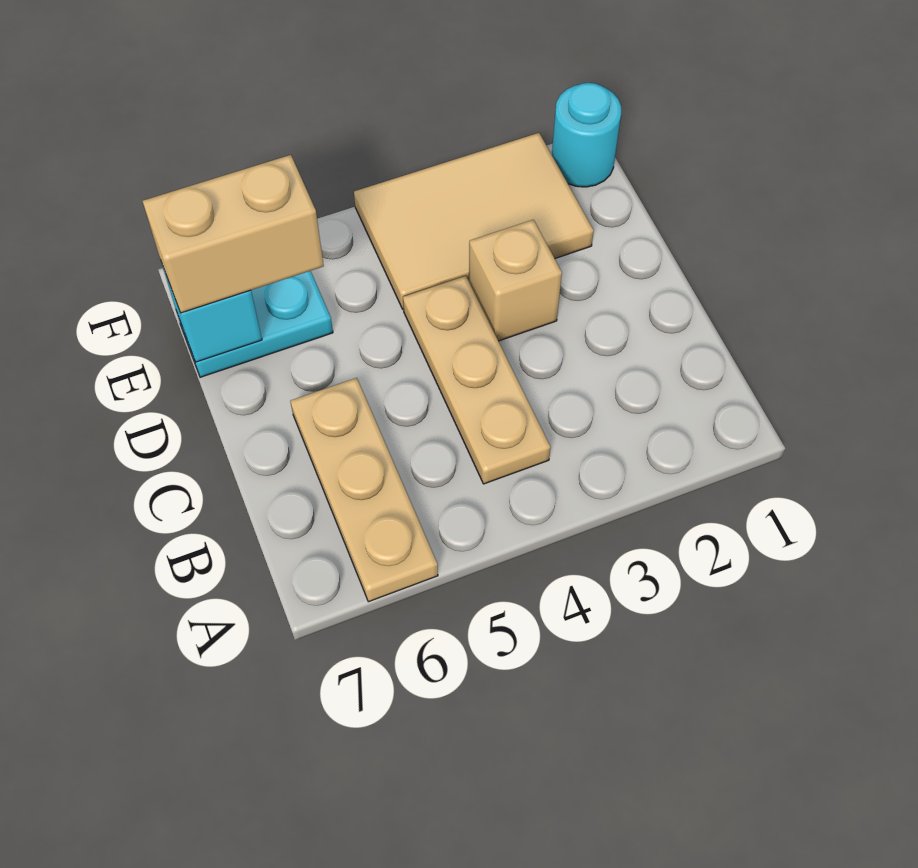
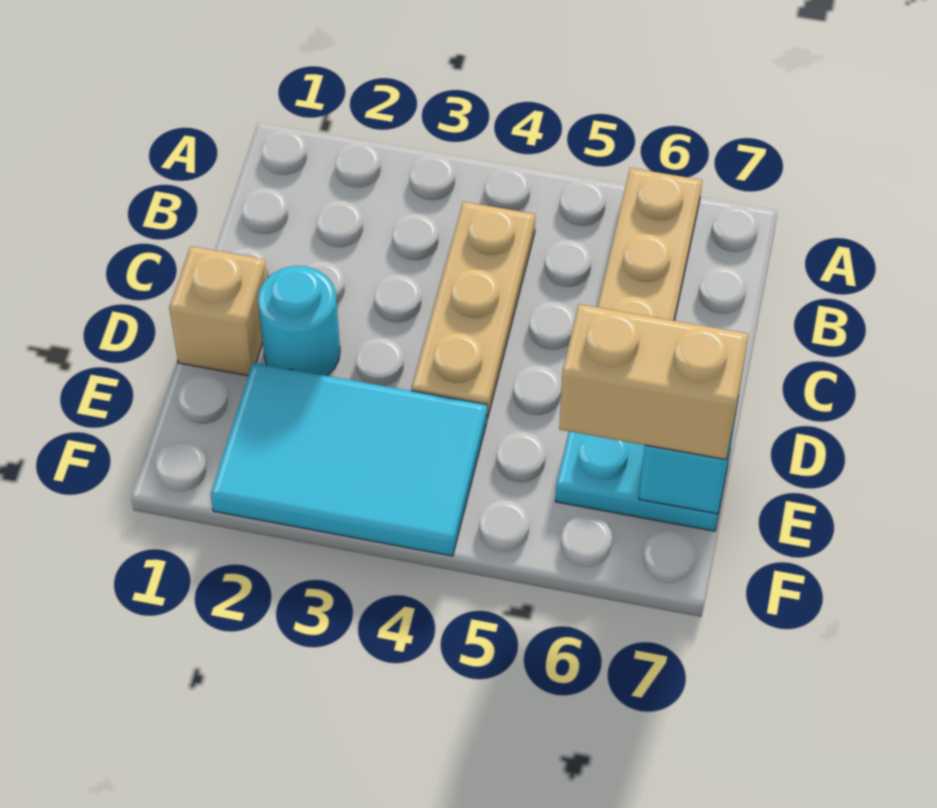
tan 1x1 brick [469,220,562,341] -> tan 1x1 brick moved to [169,246,267,376]
tan 2x3 tile [354,133,594,309] -> cyan 2x3 tile [211,363,487,556]
cyan 1x1 round brick [552,83,621,187] -> cyan 1x1 round brick moved to [258,266,340,376]

